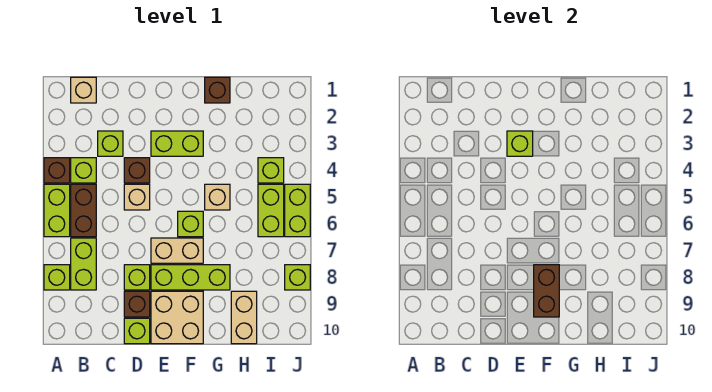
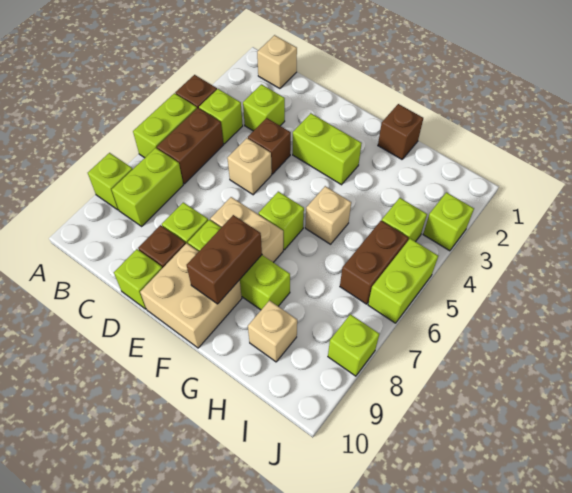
lime 1x1 brick [507,131,533,156] -> lime 1x1 brick moved to [423,192,474,251]
tan 1x2 brick [231,291,257,344] -> tan 1x1 brick [248,300,297,362]
lime 1x2 brick [258,184,284,237] -> brown 1x2 brick [340,221,409,304]

